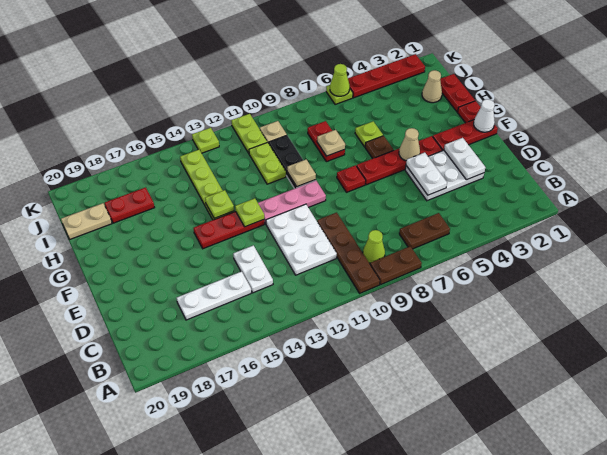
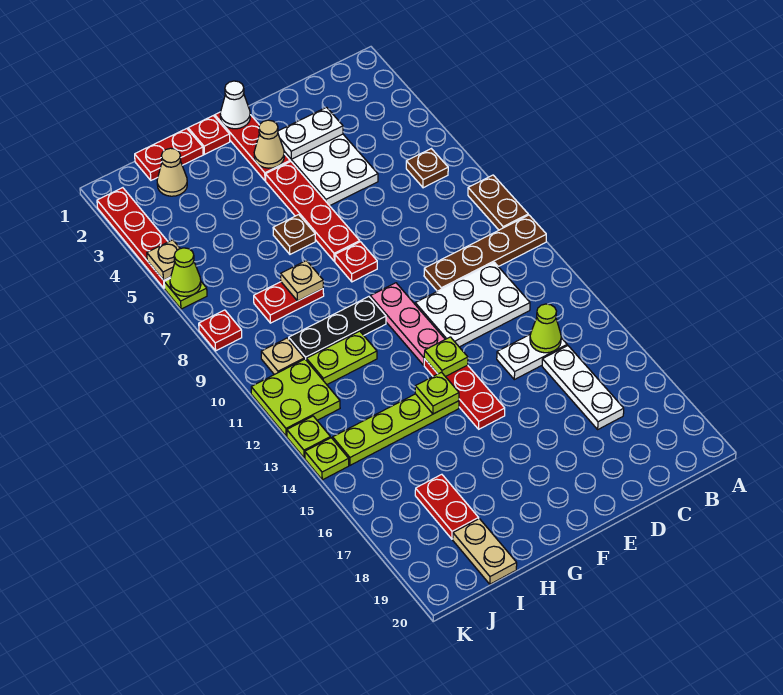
brown 1x2 plate [399,213,450,249] -> brown 1x1 plate [406,149,448,188]
lime 1x1 cone [363,230,385,263] -> lime 1x1 cone moved to [530,304,561,353]
white 1x2 plate [406,152,447,195] -> none
tan 1x1 cone [399,128,420,161] -> tan 1x1 cone moved to [254,120,284,168]
tan 1x1 plate [287,159,316,187] -> tan 1x1 plate moved to [147,240,180,280]
lime 1x1 plate [355,121,383,147] -> lime 1x1 plate moved to [305,438,349,480]
lime 1x2 plate [231,114,267,153] -> lime 2x2 plate [251,359,340,436]
none -> red 1x1 plate [199,310,242,351]

